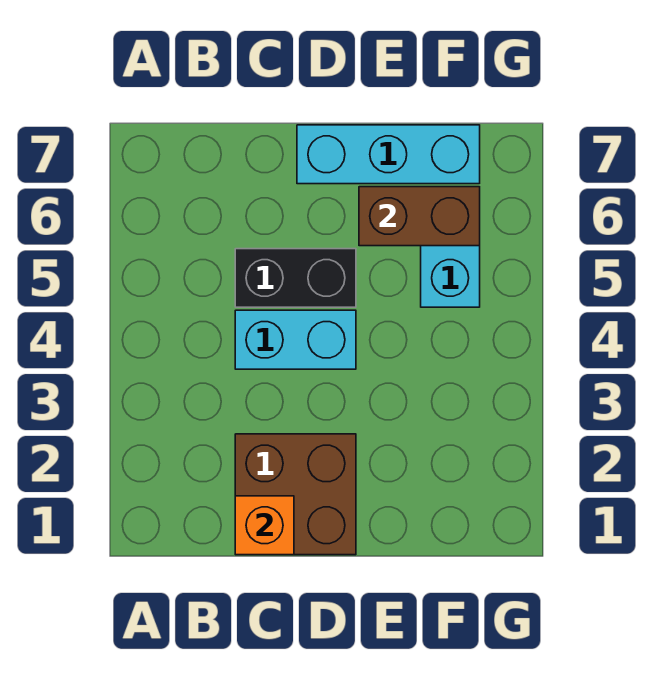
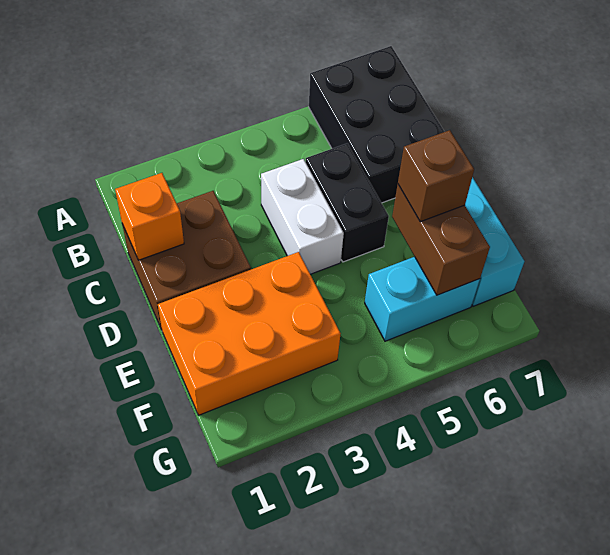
none -> black 2x3 brick [309,46,444,203]
cyan 1x2 brick [235,310,356,369] -> white 1x2 brick [261,159,344,274]
none -> orange 2x3 brick [158,252,341,415]
none -> brown 1x1 brick [398,130,474,222]

